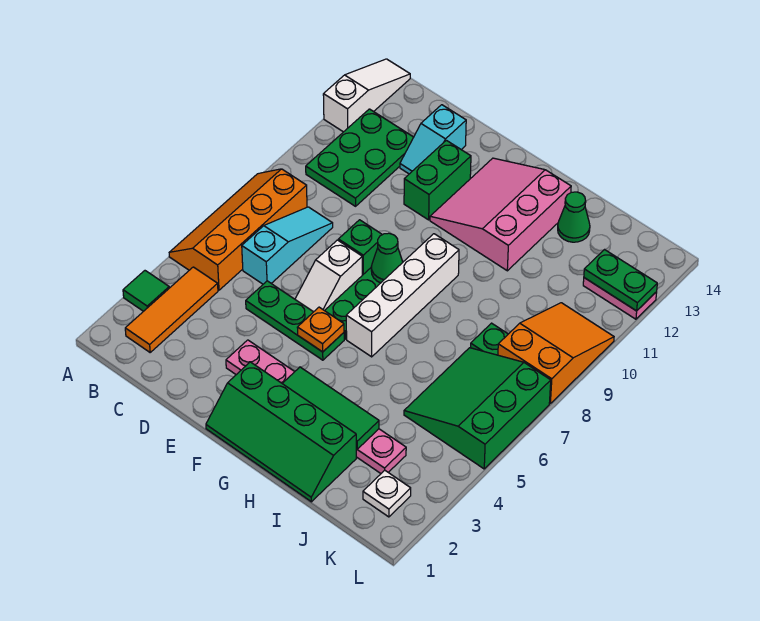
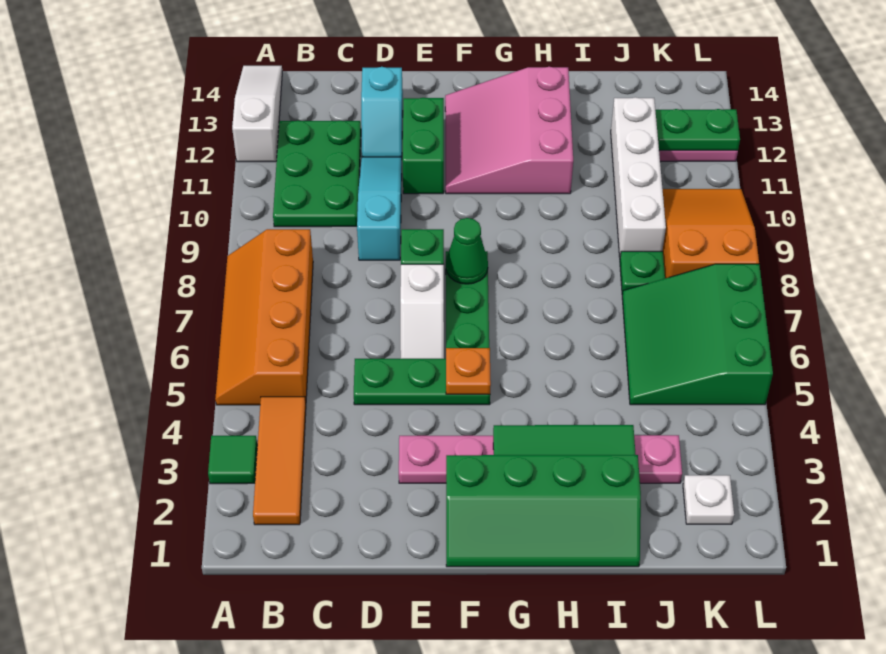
cyan 1x3 slope [242,207,333,284] -> cyan 1x3 slope moved to [357,157,402,260]
white 1x4 brick [346,234,459,357] -> white 1x4 brick moved to [611,97,666,257]
green 1x1 cone [558,192,590,242] -> none

